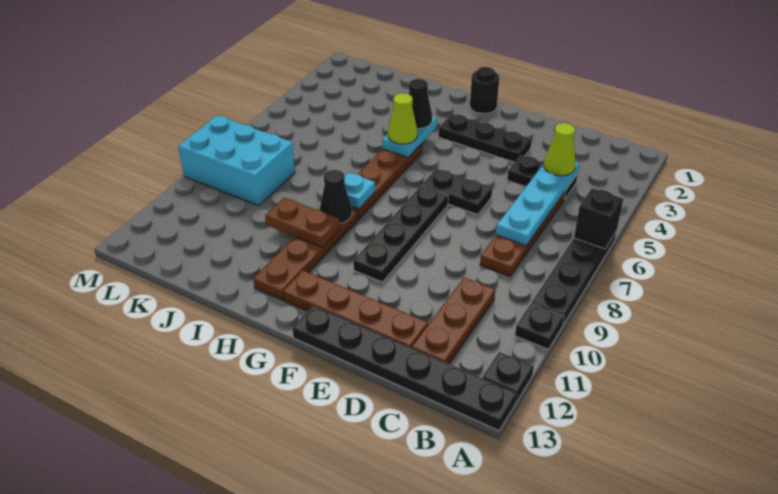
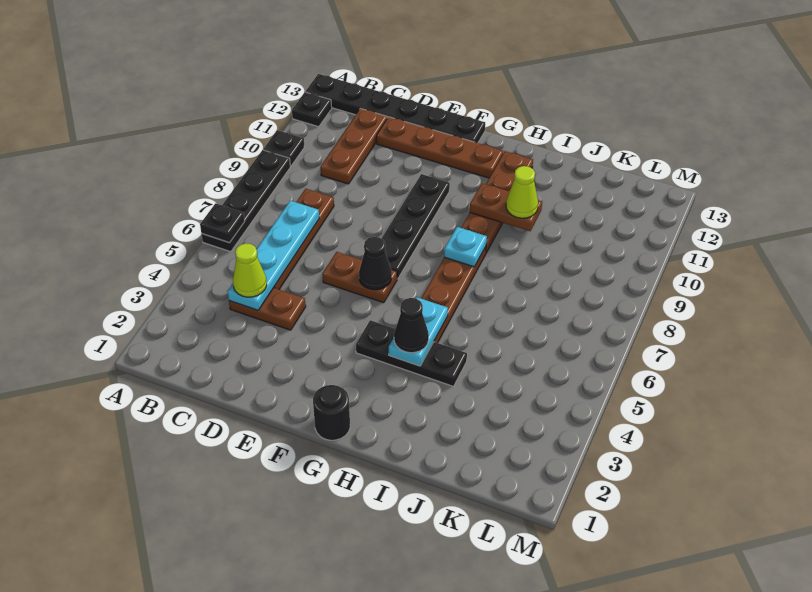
black 1x1 brick [574,188,623,249] -> black 1x1 plate [200,203,245,243]
black 1x2 plate [507,155,578,199] -> brown 1x2 plate [229,288,306,330]
black 1x3 plate [438,114,532,162] -> black 1x3 plate moved to [356,320,467,386]
black 1x2 plate [422,169,492,215] -> brown 1x2 plate [322,252,397,303]
lime 1x1 cone [388,93,417,144] -> lime 1x1 cone moved to [506,166,538,218]
black 1x1 cone [320,170,352,223] -> black 1x1 cone moved to [359,237,392,290]
cyan 2x3 brick [178,116,295,206] -> none

